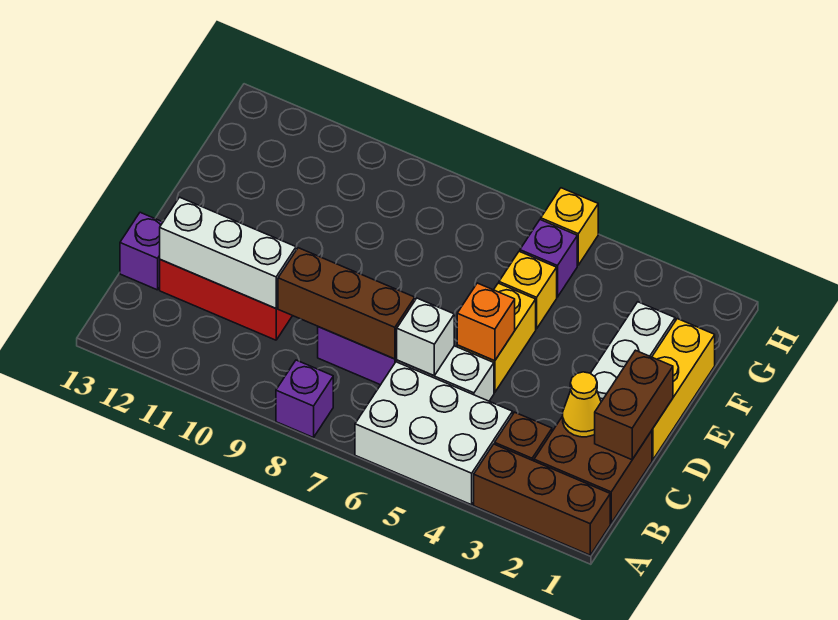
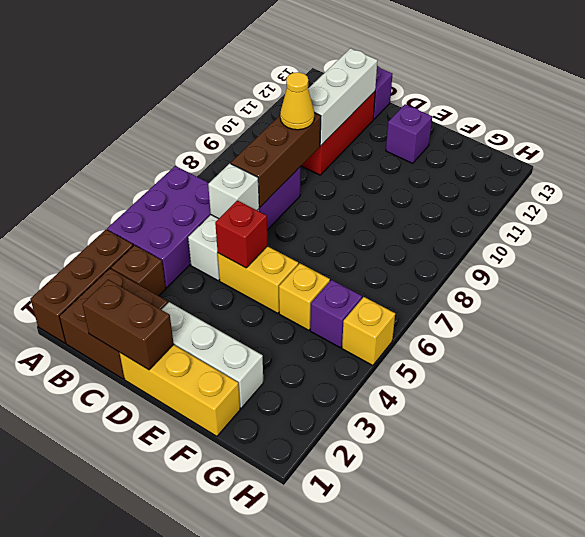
white 2x3 brick [355,362,513,505] -> purple 2x3 brick [107,166,211,288]
purple 1x1 brick [276,360,333,438] -> purple 1x1 brick moved to [386,104,432,163]
yellow 1x1 cone [563,372,601,437] -> yellow 1x1 cone moved to [280,72,314,130]
orange 1x1 brick [457,283,515,361] -> red 1x1 brick [215,200,268,268]

